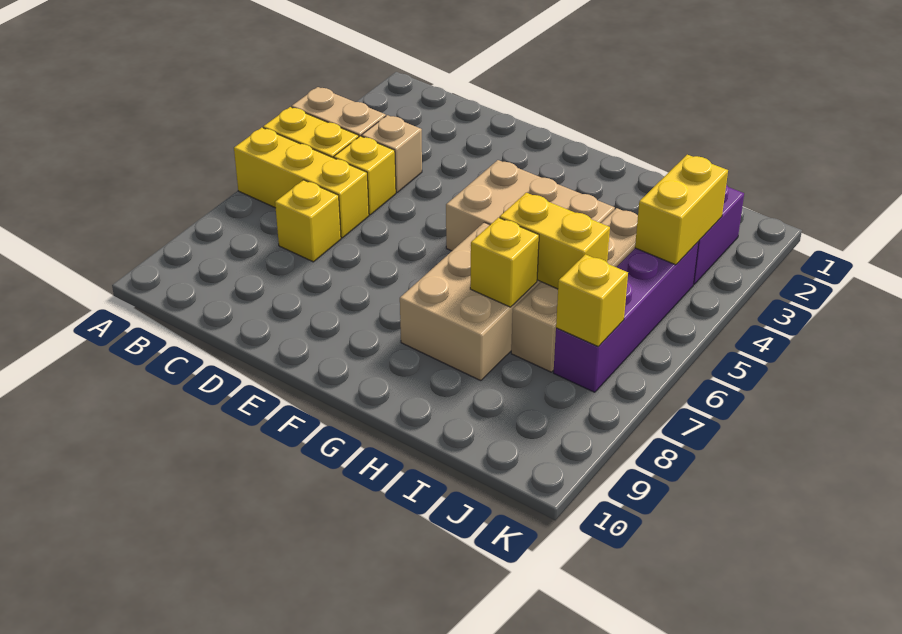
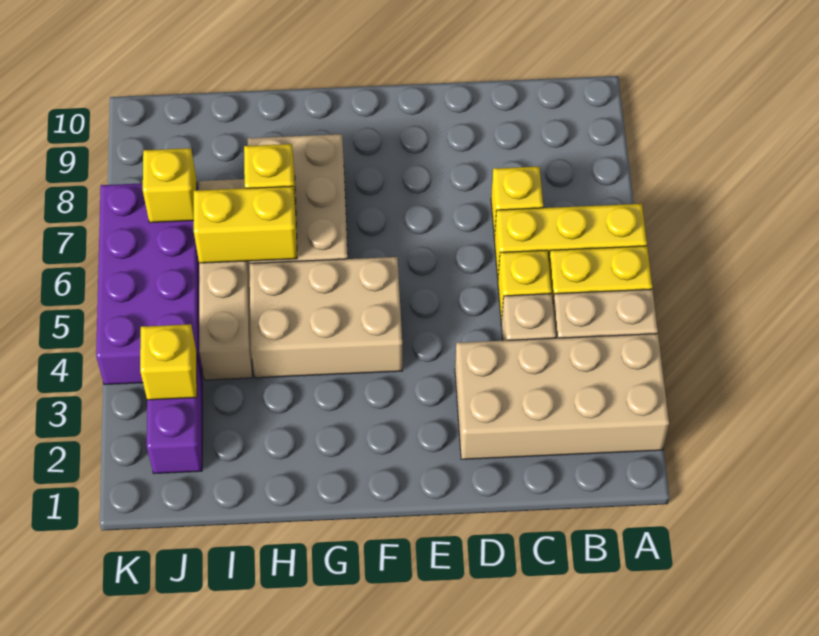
none -> tan 2x4 brick [455,334,669,459]
yellow 1x2 brick [635,155,728,265] -> yellow 1x1 brick [140,324,197,400]
purple 1x4 brick [554,242,699,392] -> purple 2x4 brick [96,183,202,385]

